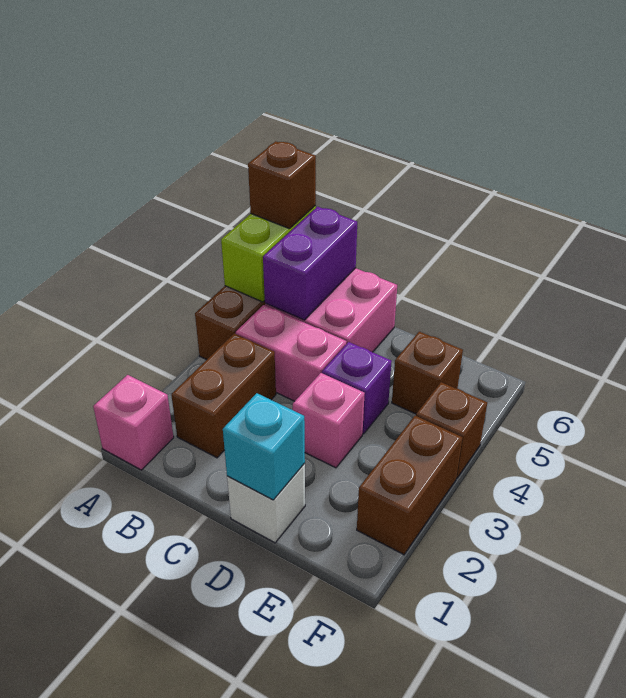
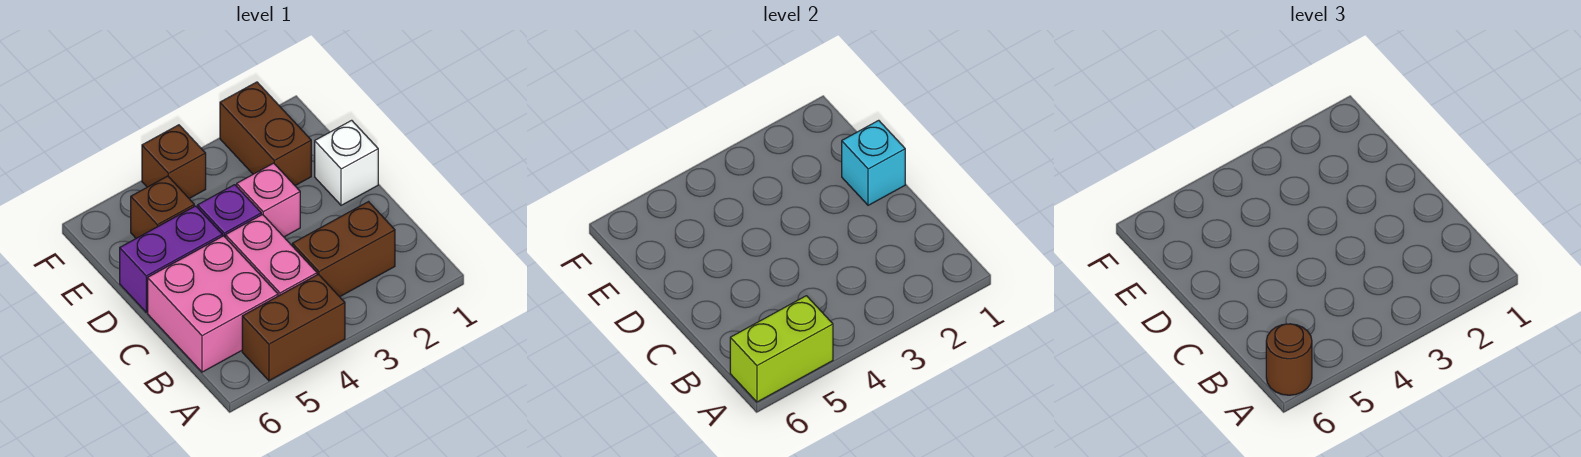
pink 1x1 brick [93,375,174,470] -> none
brown 1x1 brick [248,141,316,229] -> brown 1x1 round brick [1266,324,1312,395]
purple 1x2 brick [263,207,357,320] -> purple 1x2 brick moved to [120,206,222,312]
brown 1x2 brick [357,416,462,555] -> brown 1x2 brick turned to [220,82,311,186]

